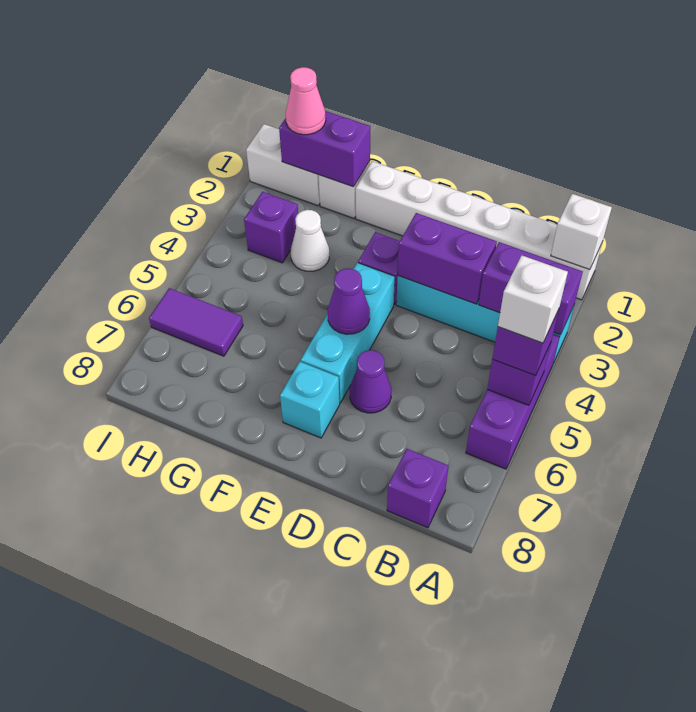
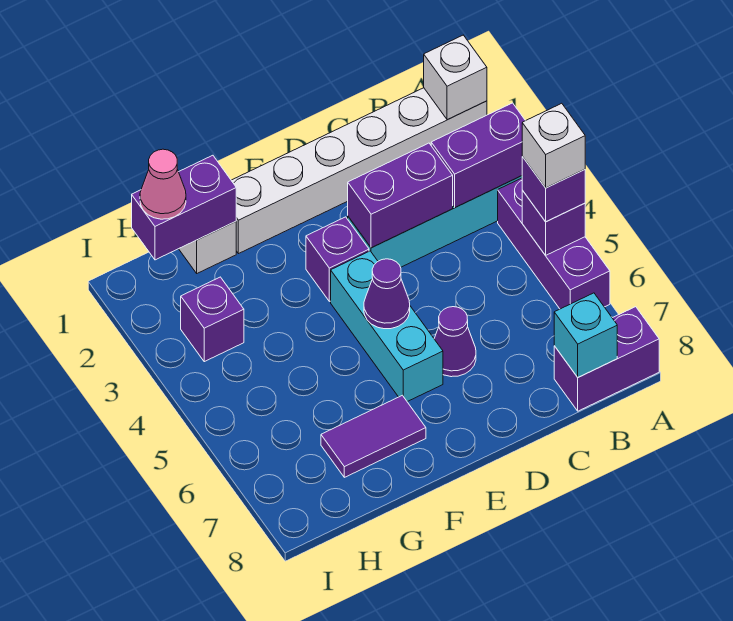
purple 1x1 brick [387,449,448,528] -> purple 1x2 brick [554,307,659,411]
cyan 1x1 brick [280,362,340,438] -> cyan 1x1 brick moved to [554,293,617,377]
white 1x1 cone [291,210,329,271] -> none
white 1x2 brick [246,124,320,206] -> none
purple 1x2 tile [149,288,243,356] -> purple 1x2 tile moved to [321,395,426,477]

